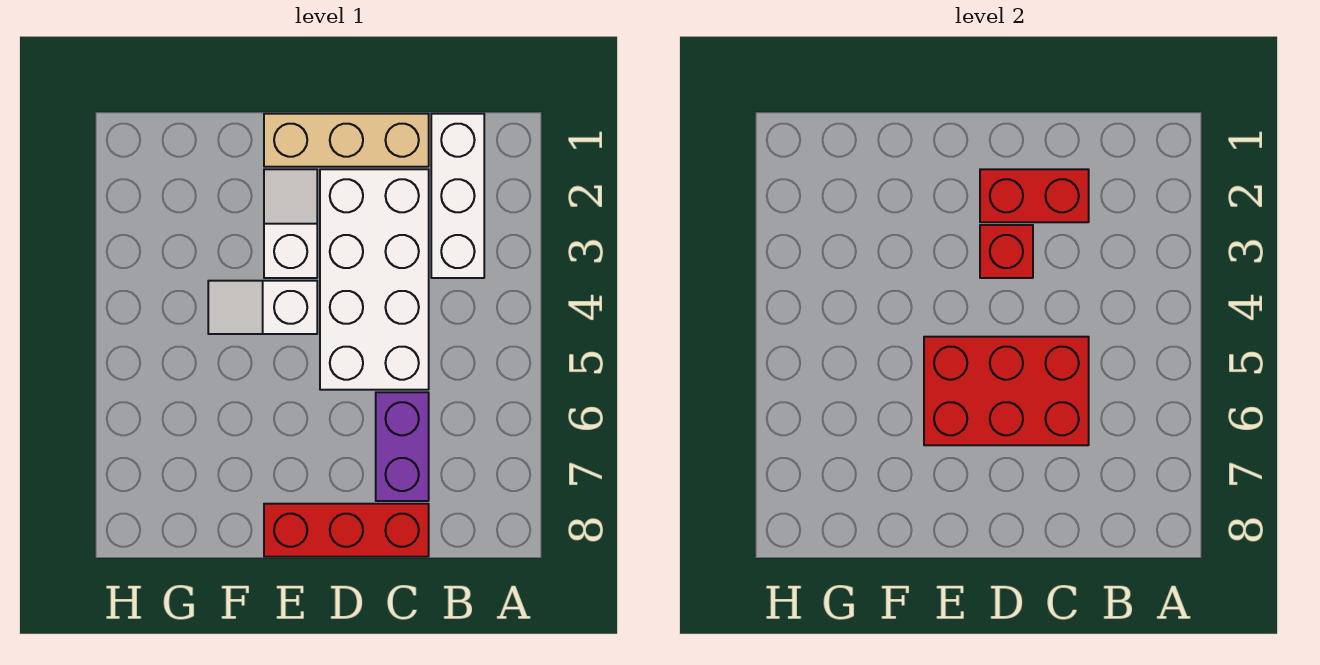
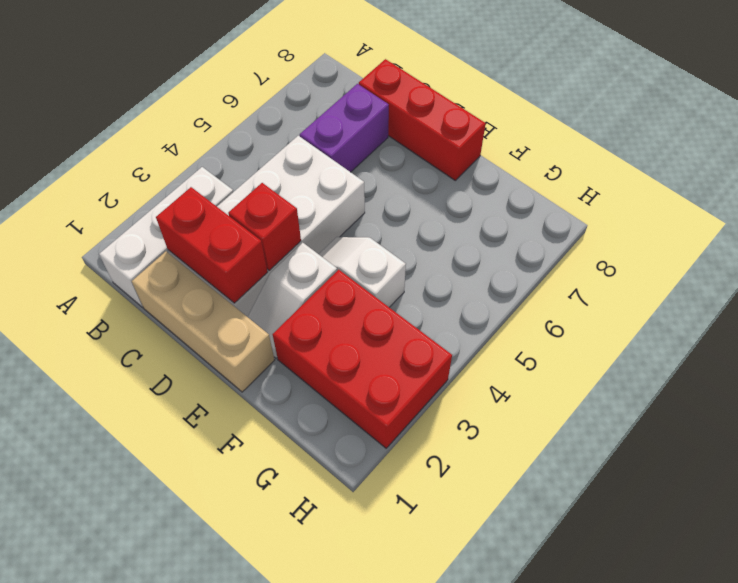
red 2x3 brick [924,337,1089,445] -> red 2x3 brick moved to [273,270,452,448]
white 1x2 slope [208,281,317,334] -> white 1x2 slope turned to [319,237,406,307]

